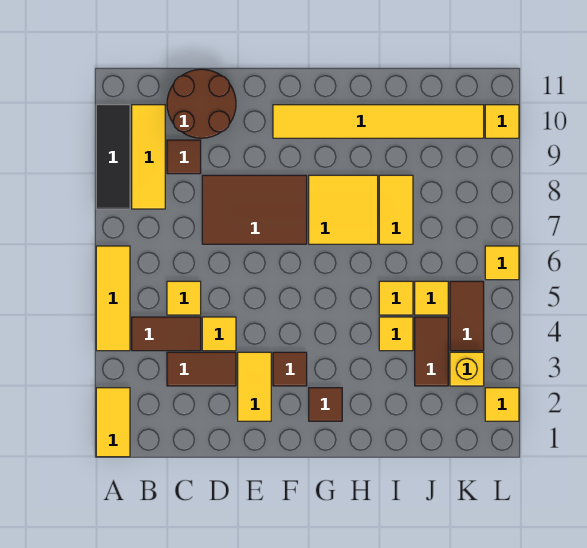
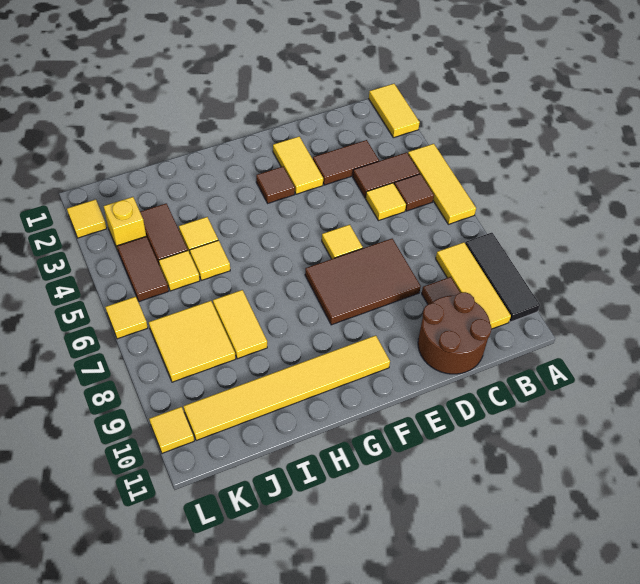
yellow 1x1 tile [202,317,236,351] -> yellow 1x1 tile moved to [322,225,363,259]
brown 1x1 tile [309,388,342,421] -> brown 1x1 tile moved to [394,174,434,211]
yellow 2x2 tile [309,175,378,244] -> yellow 2x2 tile moved to [149,301,236,382]

